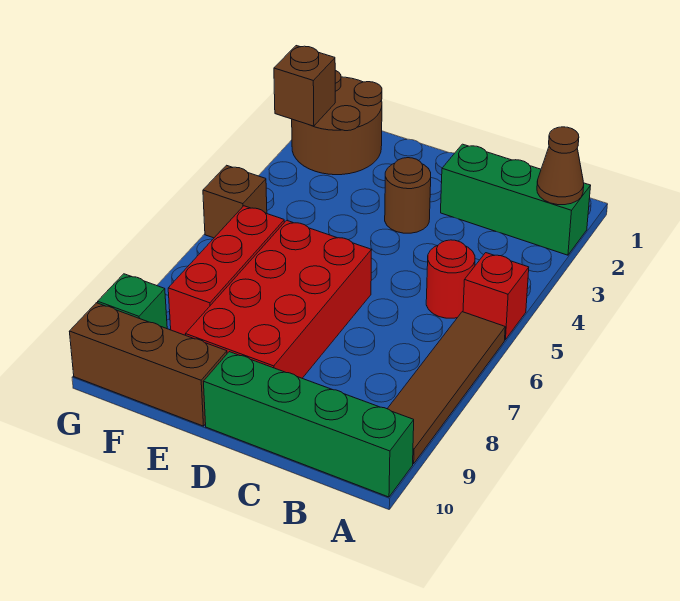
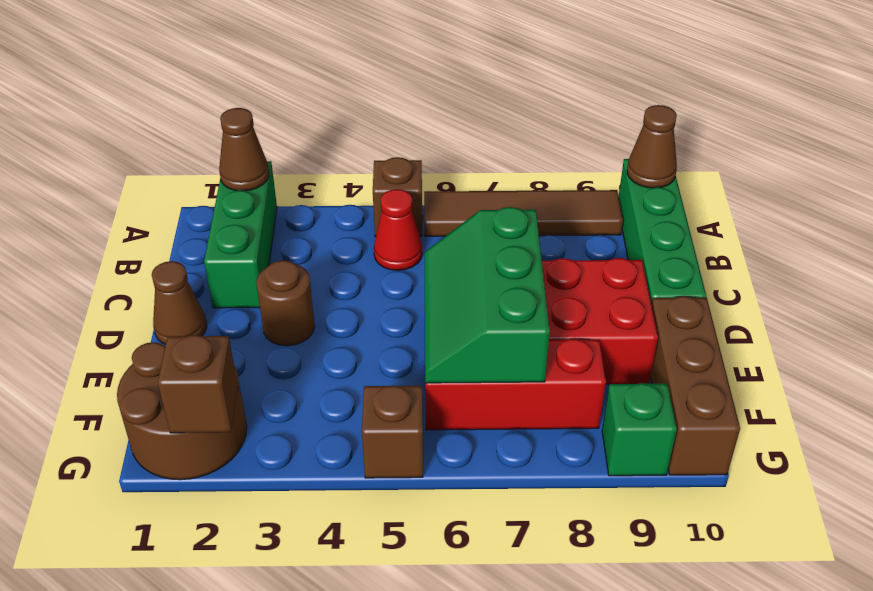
red 1x1 brick [463,253,529,340] -> brown 1x1 brick [373,157,422,237]
none -> brown 1x1 cone [627,105,677,188]
red 1x1 round brick [426,240,475,318] -> red 1x1 cone [374,189,422,270]
none -> brown 1x1 cone [152,261,207,344]
none -> green 2x3 slope [425,207,550,383]

